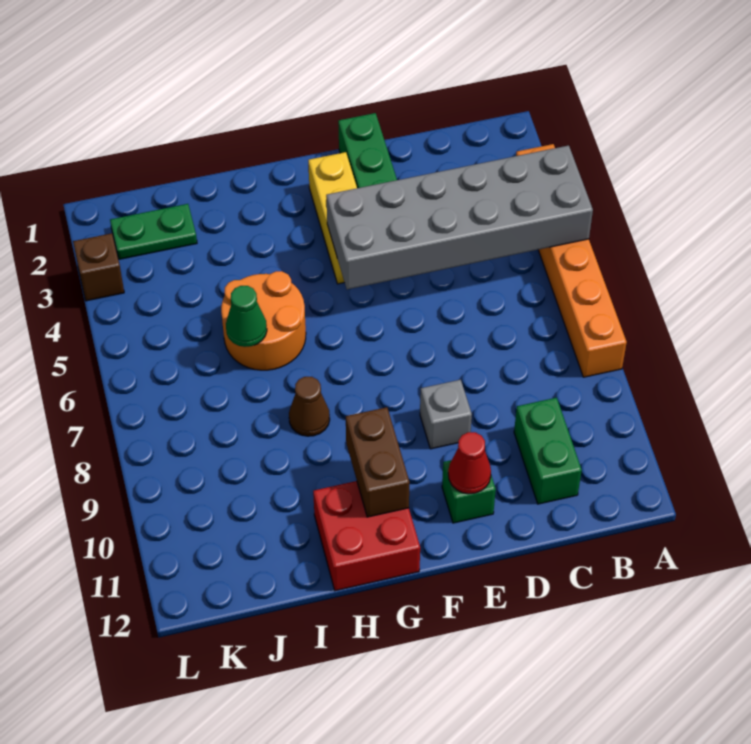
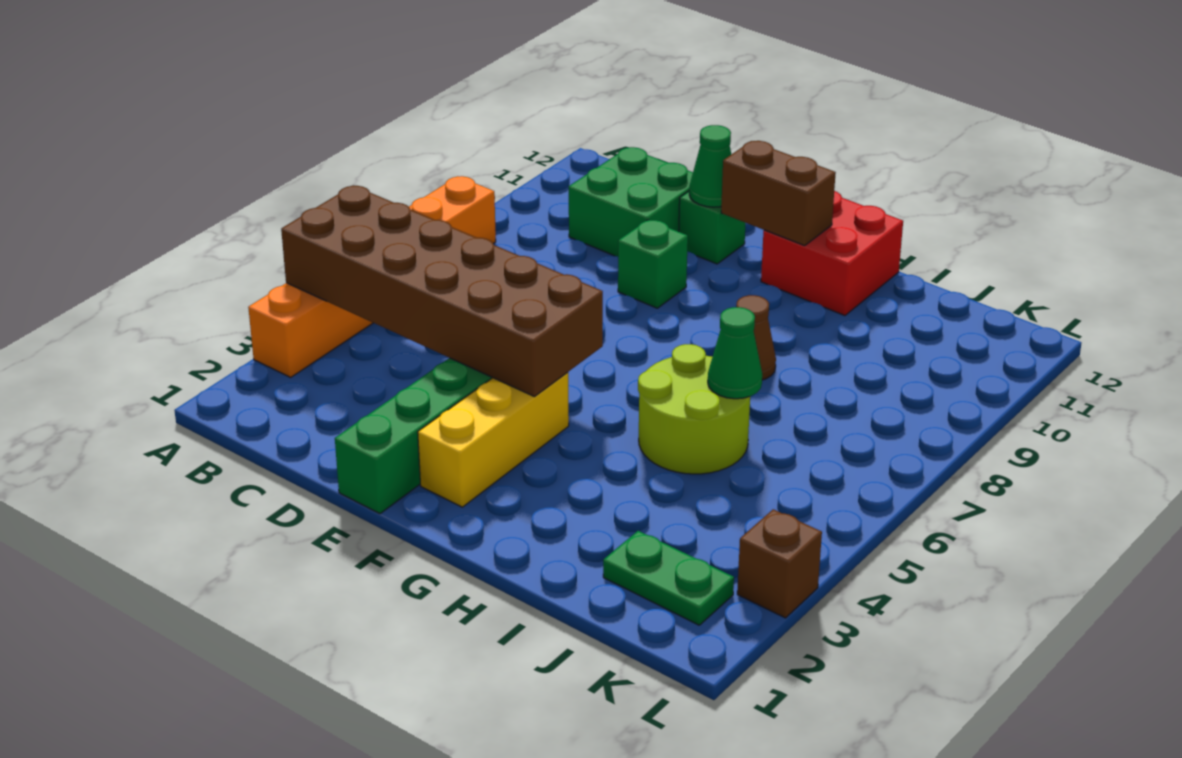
grey 2x6 brick [326,145,593,289] -> brown 2x6 brick [281,186,603,397]
green 1x2 brick [514,398,582,504] -> green 2x2 brick [569,147,693,256]
grey 1x1 brick [420,380,472,449] -> green 1x1 brick [618,220,688,308]
red 1x1 cone [448,432,491,494] -> green 1x1 cone [689,125,731,207]
brown 1x2 brick [346,407,410,517] -> brown 1x2 brick turned to [721,141,836,246]
orange 2x2 round brick [221,271,306,370] -> lime 2x2 round brick [638,344,750,474]

